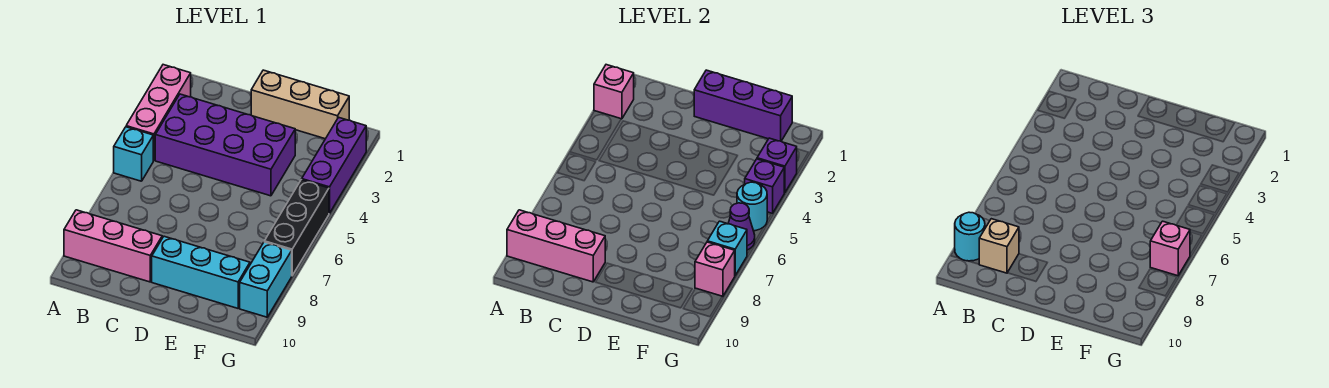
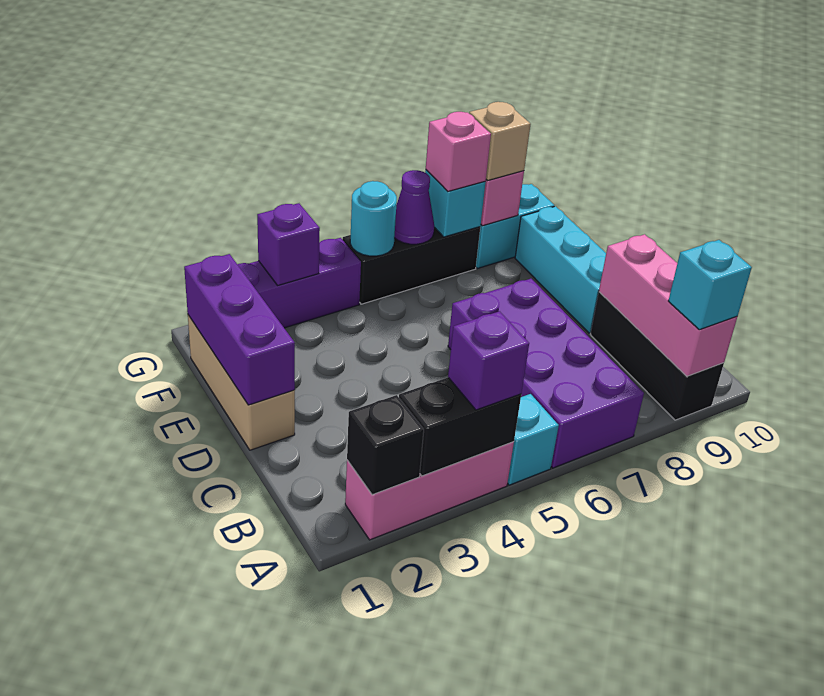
pink 1x1 brick [594,65,634,119] -> black 1x1 brick [347,395,424,495]
none -> black 1x2 brick [399,378,521,476]
pink 1x3 brick [64,210,162,282] -> black 1x3 brick [590,292,724,420]
cyan 1x1 round brick [955,212,985,261] -> cyan 1x1 brick [668,240,752,330]
purple 2x4 brick [155,94,295,196] -> purple 2x4 brick moved to [448,279,644,468]
tan 1x1 brick [979,219,1019,273] -> tan 1x1 brick moved to [469,102,531,180]
purple 1x1 brick [745,159,784,213] -> purple 1x1 brick moved to [448,311,529,410]

